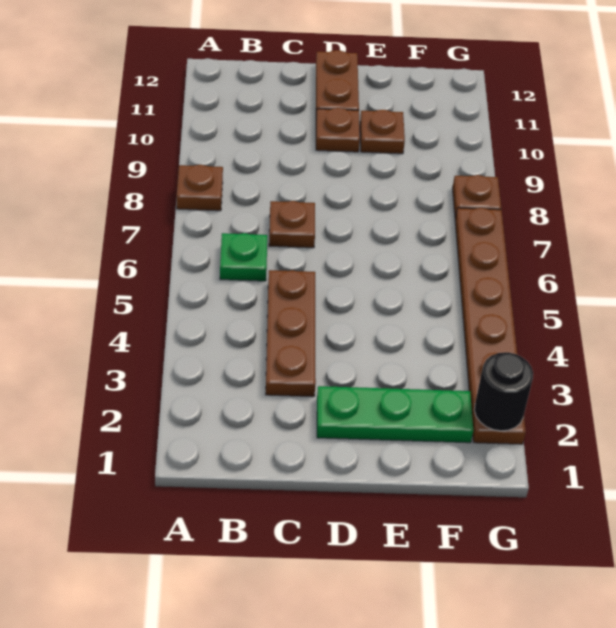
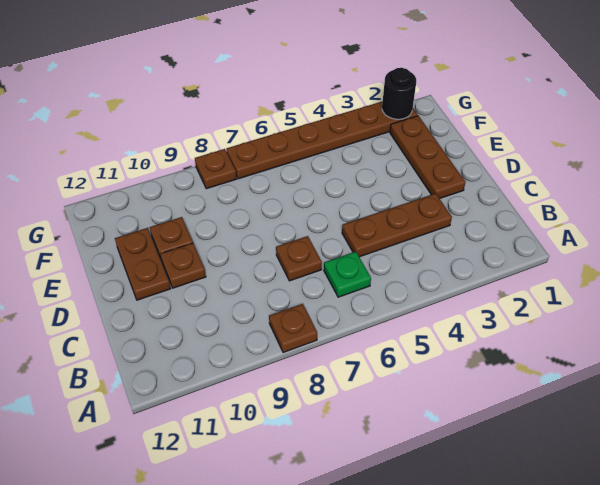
green 1x3 plate [317,386,473,443] -> brown 1x3 plate [390,116,465,199]
brown 1x2 plate [316,50,359,115] -> brown 1x2 plate turned to [115,228,171,300]

